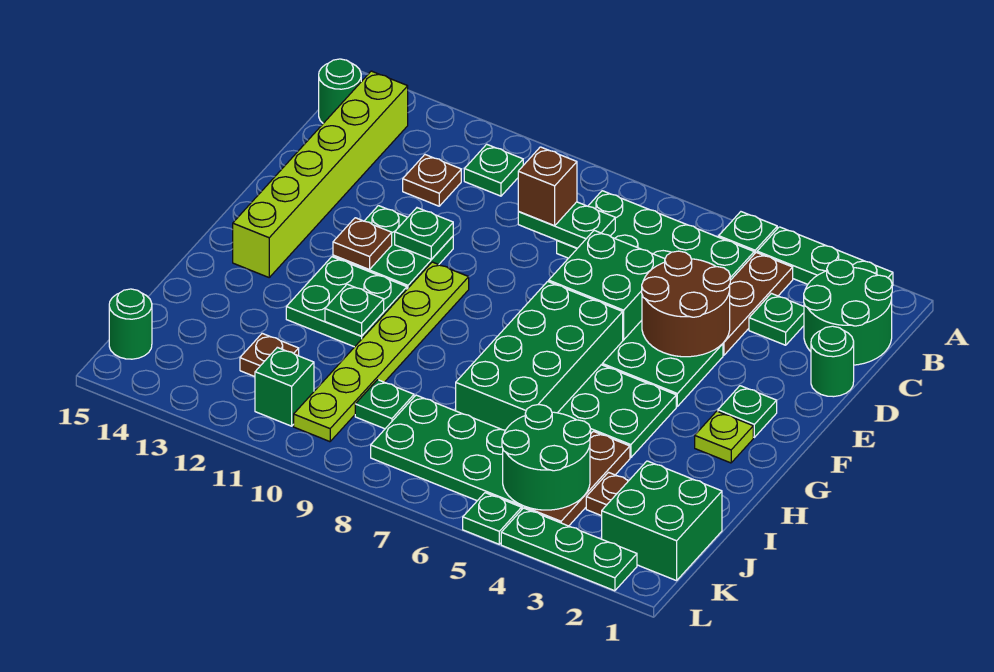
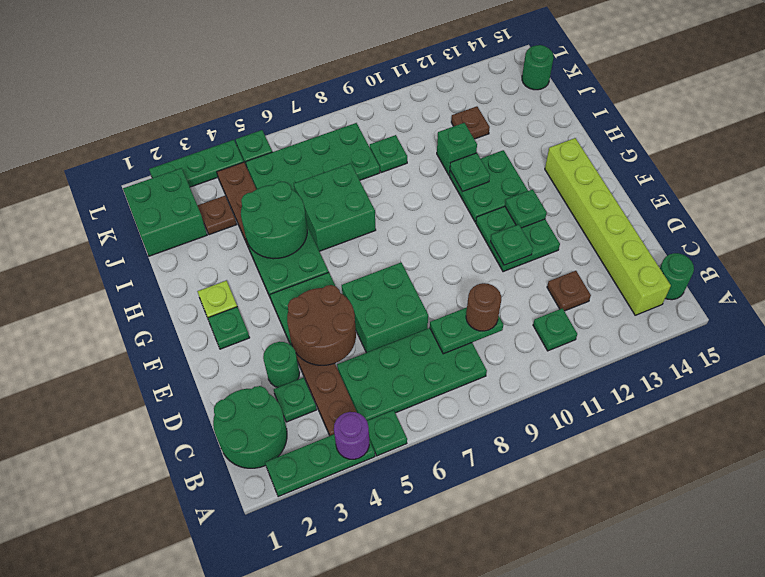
none -> purple 1x1 round brick [334,412,369,459]
brown 1x1 brick [518,147,577,226] -> brown 1x1 round brick [466,283,501,331]
green 1x1 round brick [811,326,854,397] -> green 1x1 round brick moved to [263,342,300,388]
green 2x4 brick [456,281,623,430] -> green 2x2 brick [294,163,376,251]
lime 1x6 plate [294,262,469,442] -> none
brown 1x1 plate [333,218,392,270] -> green 1x1 plate [505,189,547,228]
green 2x2 round brick [502,405,591,510] -> green 2x2 round brick moved to [241,182,307,259]
green 1x1 brick [255,347,314,426] -> green 1x1 brick moved to [437,123,477,175]

